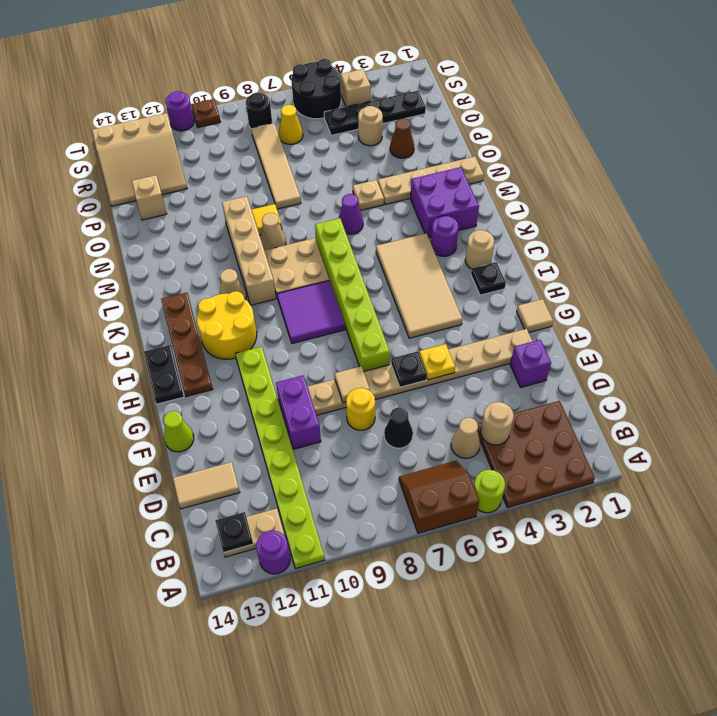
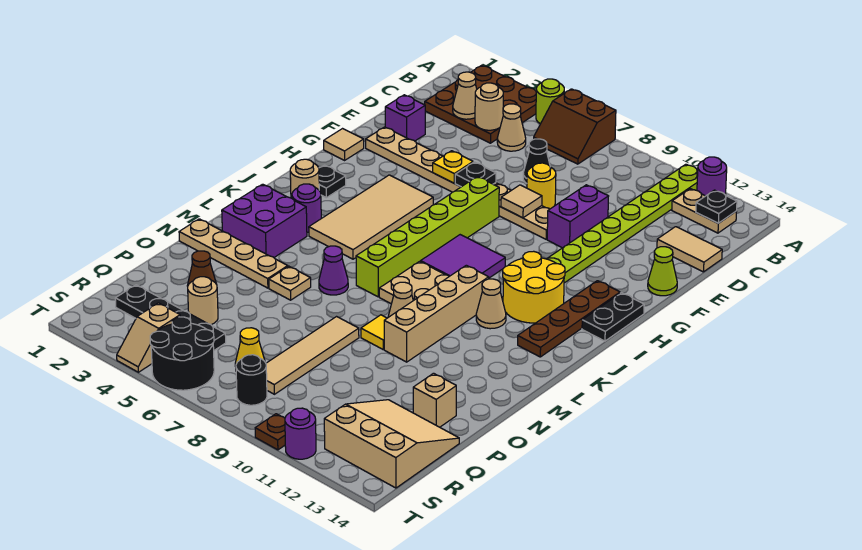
none -> tan 1x1 cone [453,72,477,119]

